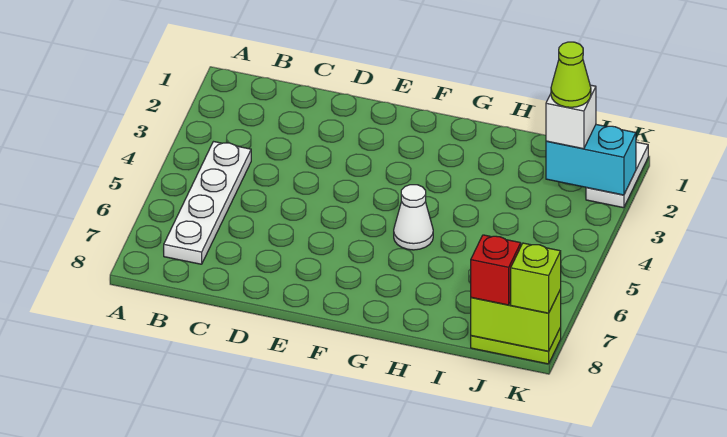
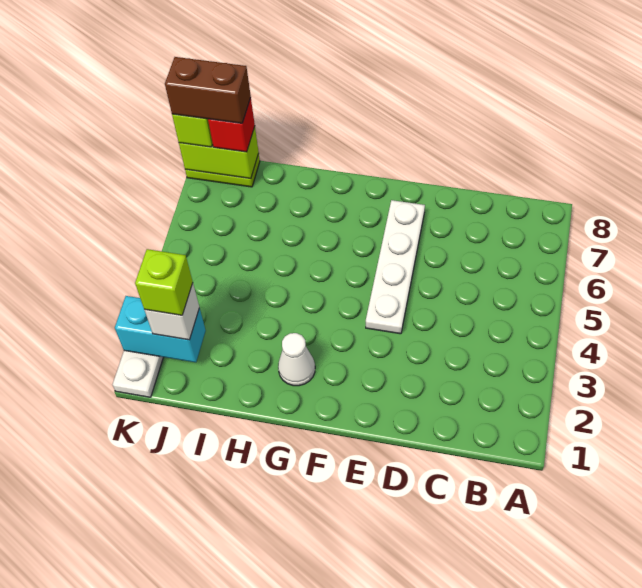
white 1x4 plate [164,142,251,264] -> white 1x4 plate moved to [366,200,425,334]
white 1x1 cone [394,185,433,250] -> white 1x1 cone moved to [278,333,315,386]
lime 1x1 cone [551,42,591,107] -> lime 1x1 brick [135,249,193,315]
none -> brown 1x2 brick [165,57,251,123]

